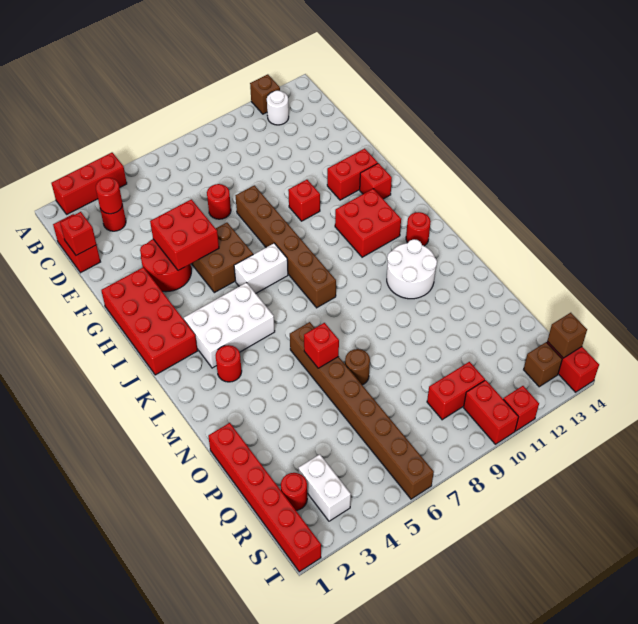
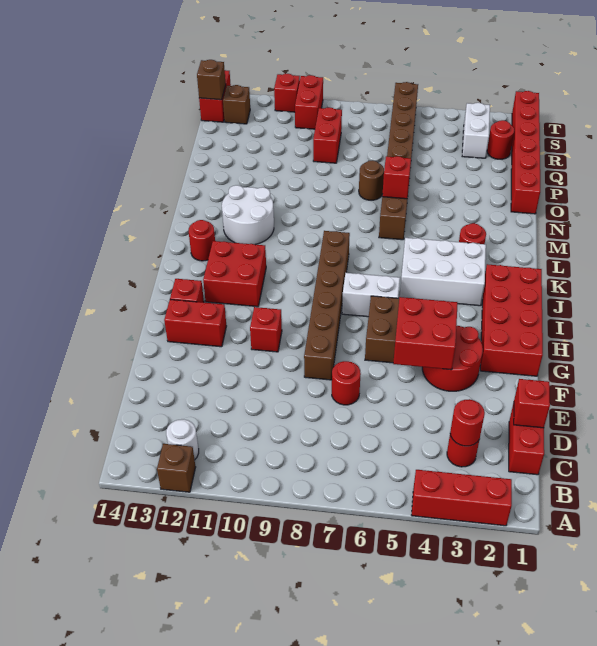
red 1x2 brick [427,362,485,420] -> red 1x2 brick turned to [313,107,342,163]

